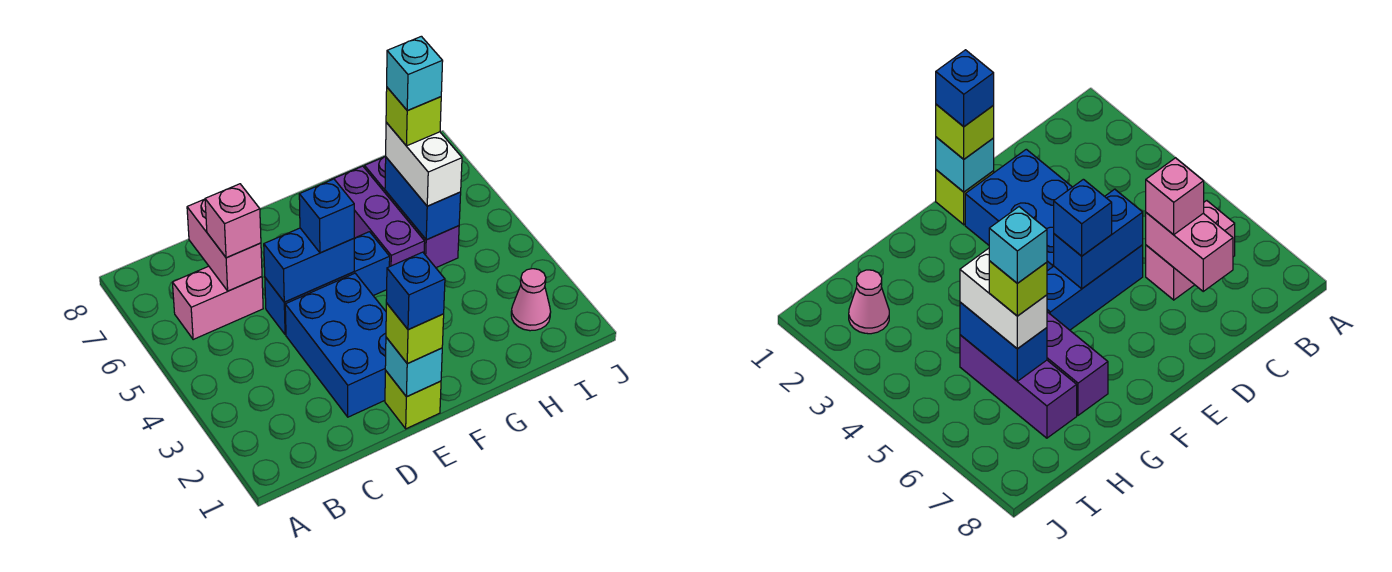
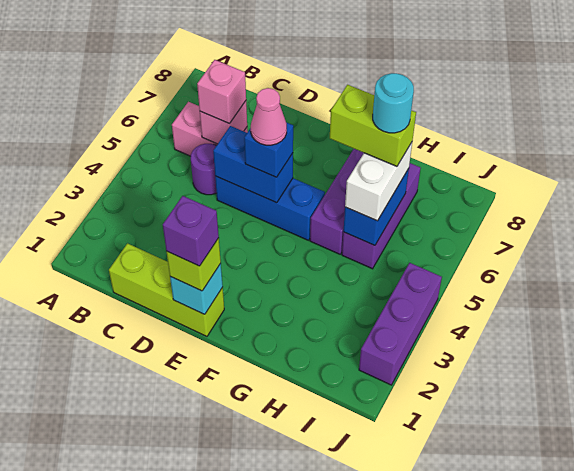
none -> purple 1x1 round brick [191,144,216,195]
pink 1x2 brick [187,199,262,291] -> pink 1x1 brick [200,101,247,144]
blue 2x3 brick [285,273,386,417] -> none
lime 1x1 brick [385,370,441,429] -> lime 1x3 brick [109,243,224,336]
blue 1x1 brick [386,252,445,330] -> purple 1x1 brick [163,196,219,266]
lime 1x1 brick [386,88,441,146] -> lime 1x2 brick [330,85,416,166]
cyan 1x1 brick [387,36,443,111] -> cyan 1x1 round brick [373,73,414,133]
pink 1x1 cone [511,269,551,331] -> pink 1x1 cone moved to [251,88,287,145]
none -> purple 1x3 brick [359,263,442,385]

